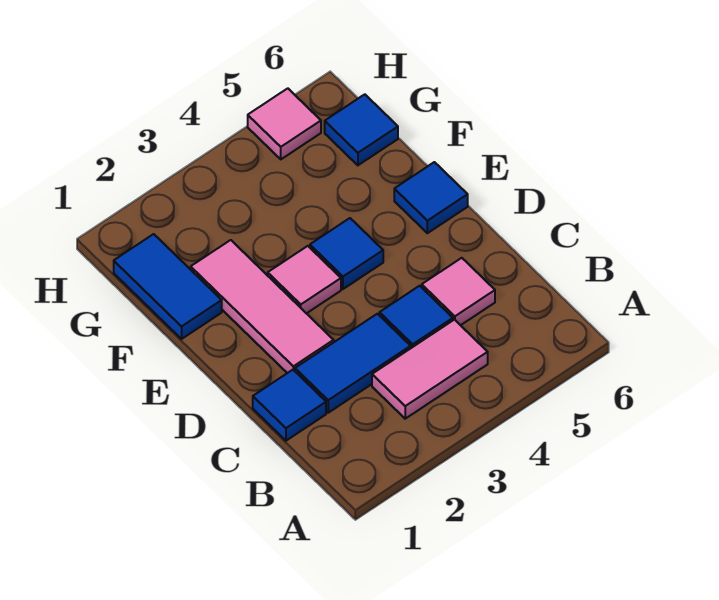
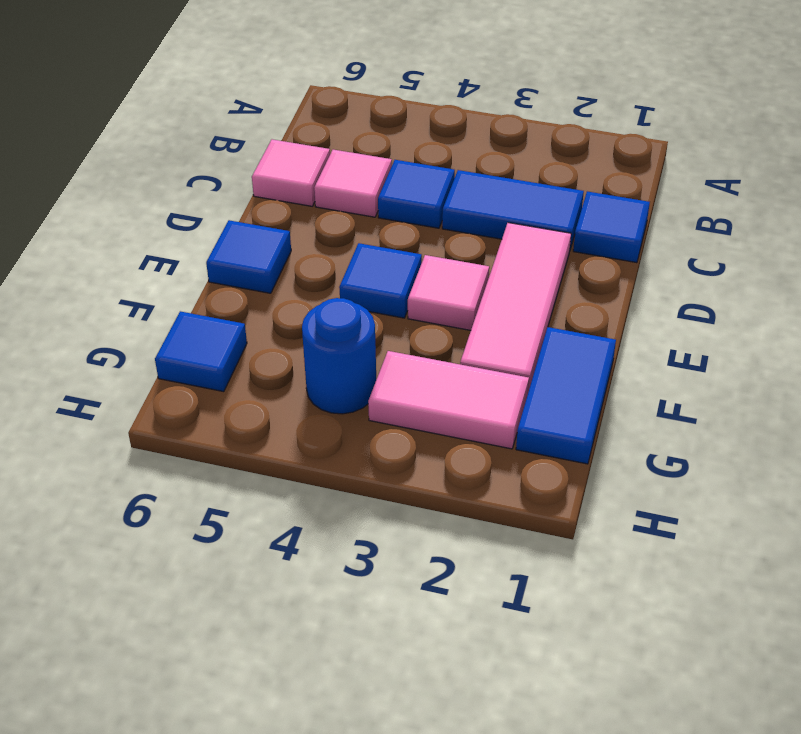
pink 1x2 tile [372,320,488,419] -> pink 1x2 tile moved to [368,351,529,449]
none -> blue 1x1 round brick [302,298,376,414]
pink 1x1 tile [248,88,321,159] -> pink 1x1 tile moved to [252,139,330,206]

